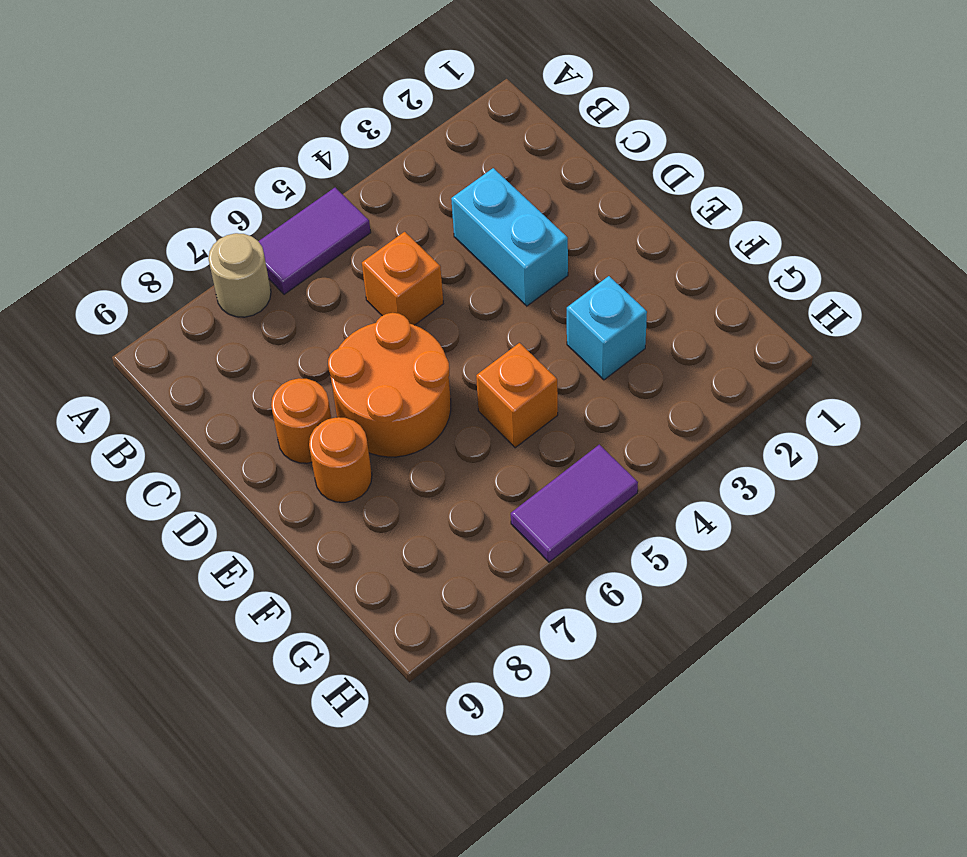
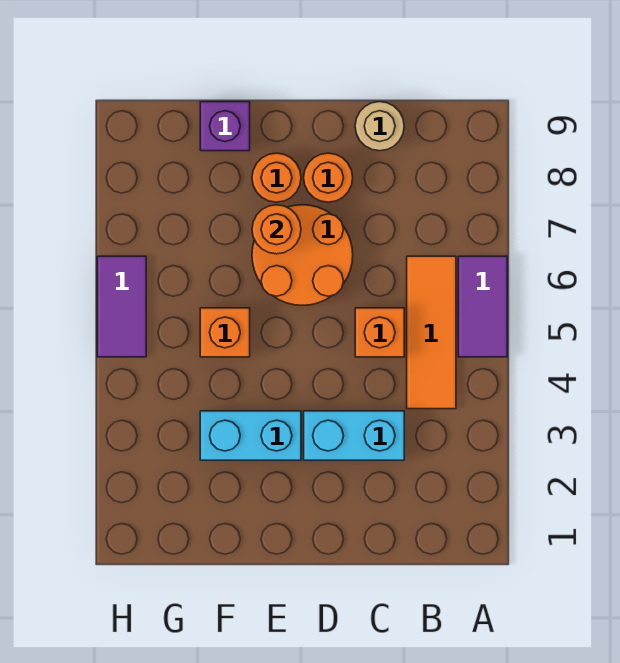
tan 1x1 round brick [208,233,271,317] -> tan 1x1 round brick moved to [355,102,404,151]
none -> orange 1x3 tile [407,256,456,409]
none -> orange 1x1 round brick [252,205,301,254]
cyan 1x1 brick [567,276,647,380] -> cyan 1x2 brick [200,411,301,460]
none -> purple 1x1 brick [200,102,250,151]

